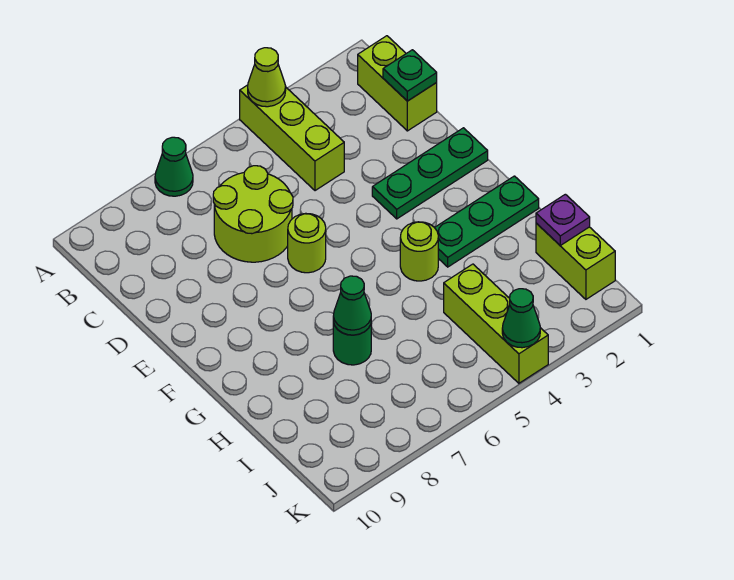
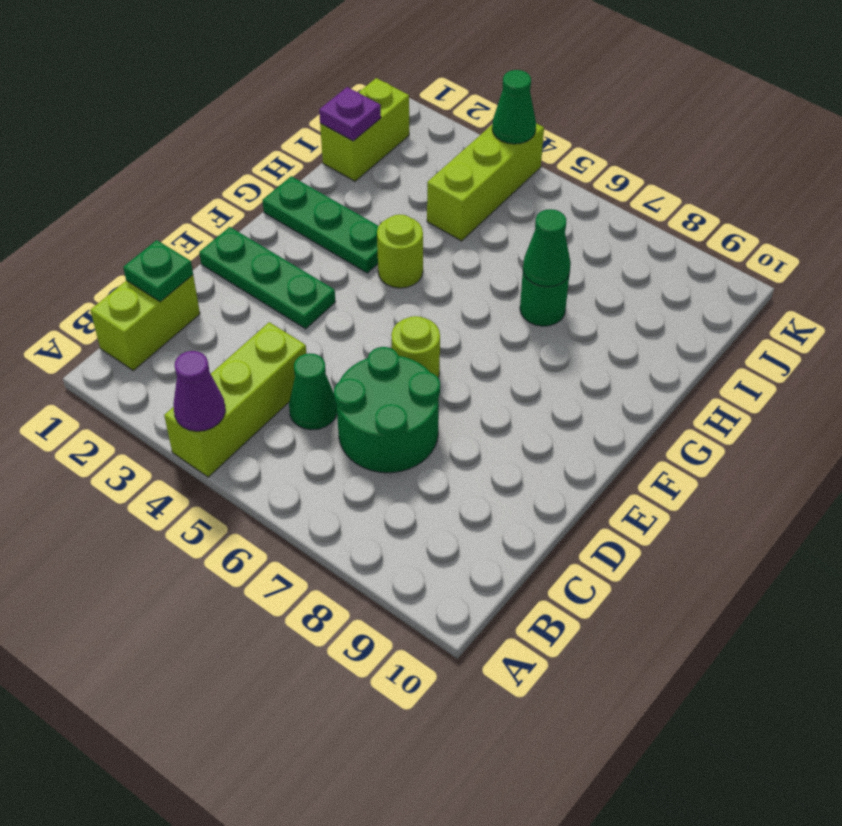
lime 1x1 cone [248,48,286,107] -> purple 1x1 cone [173,351,225,431]
green 1x1 cone [155,137,193,196] -> green 1x1 cone moved to [289,353,337,430]
lime 2x2 round brick [213,166,293,262] -> green 2x2 round brick [334,347,440,473]

